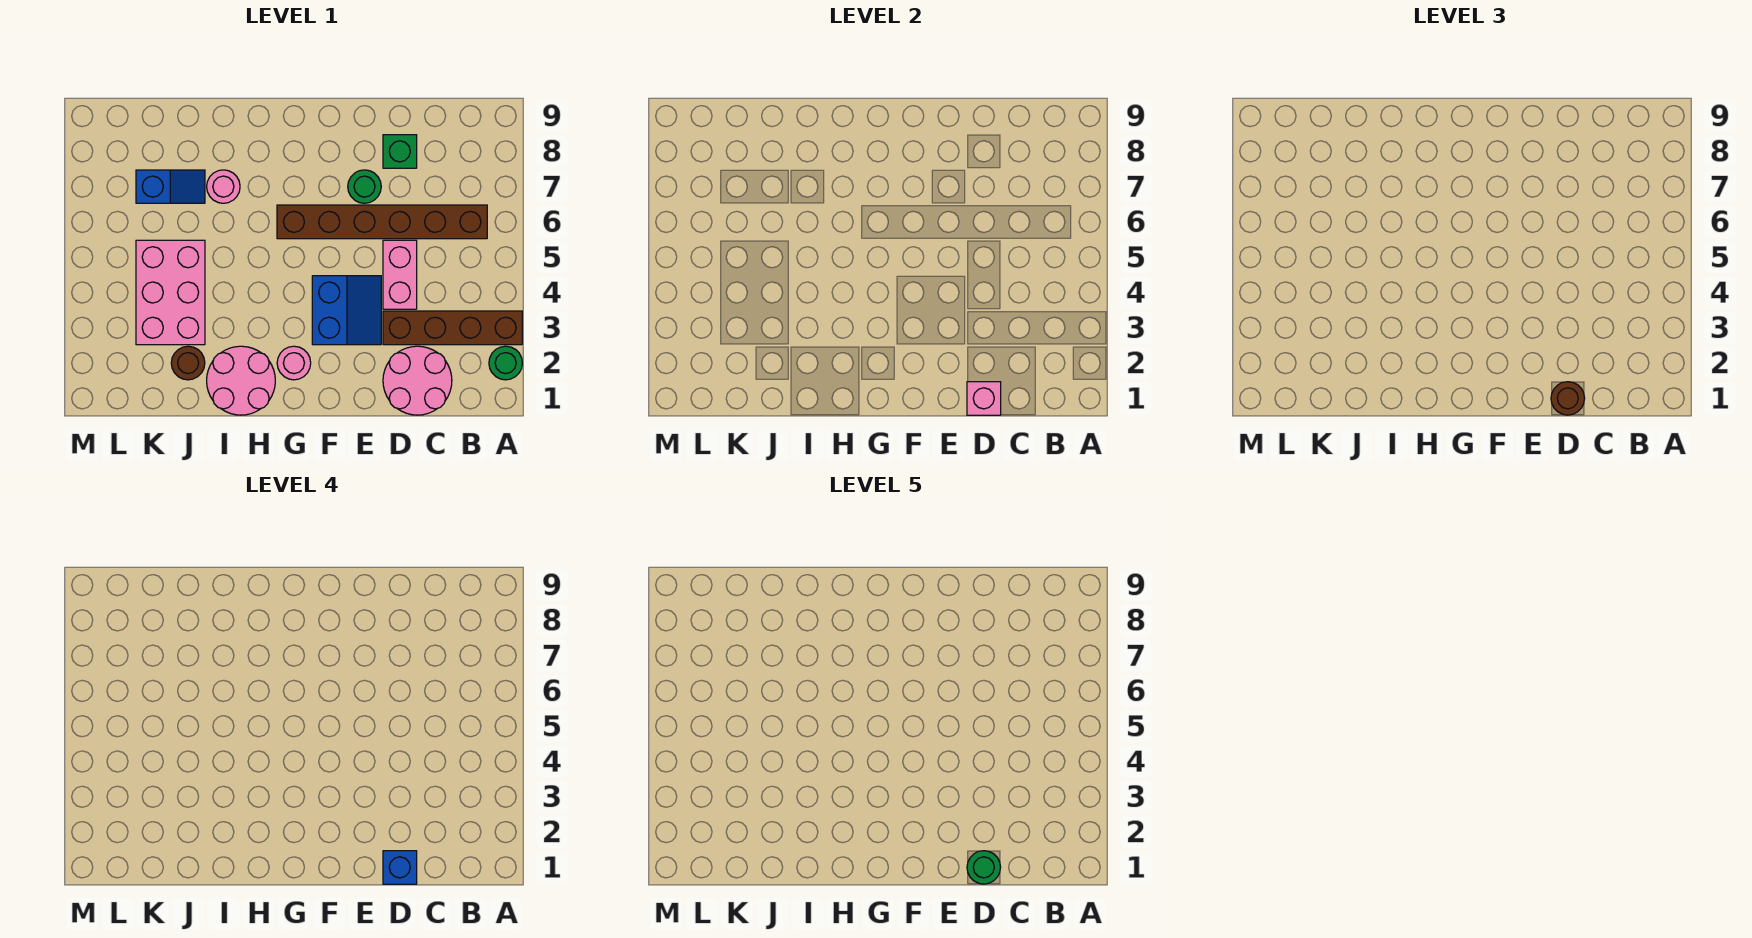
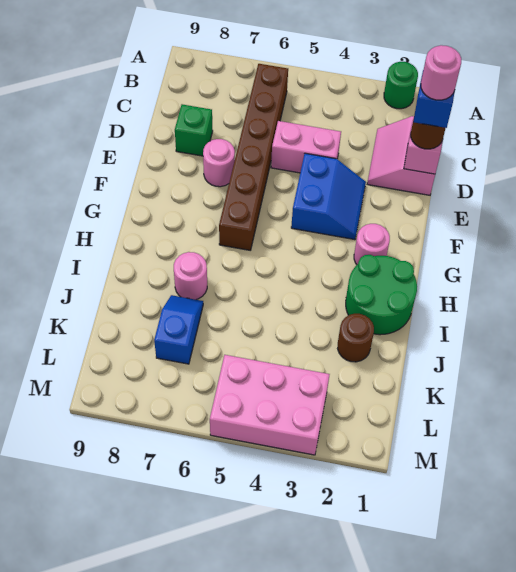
brown 1x4 brick [383,311,522,345] -> none
pink 2x2 round brick [383,346,452,415] -> pink 2x2 slope [367,116,435,195]
green 1x1 round brick [967,851,1001,884] -> pink 1x1 round brick [421,45,461,100]
blue 2x2 slope [312,276,381,345] -> blue 2x2 slope turned to [291,153,366,240]
green 1x1 round brick [348,170,381,203] -> pink 1x1 round brick [203,139,235,187]
pink 2x2 round brick [207,346,275,415] -> green 2x2 round brick [346,255,417,335]
pink 2x3 brick [136,240,205,345] -> pink 2x3 brick moved to [210,355,330,455]

